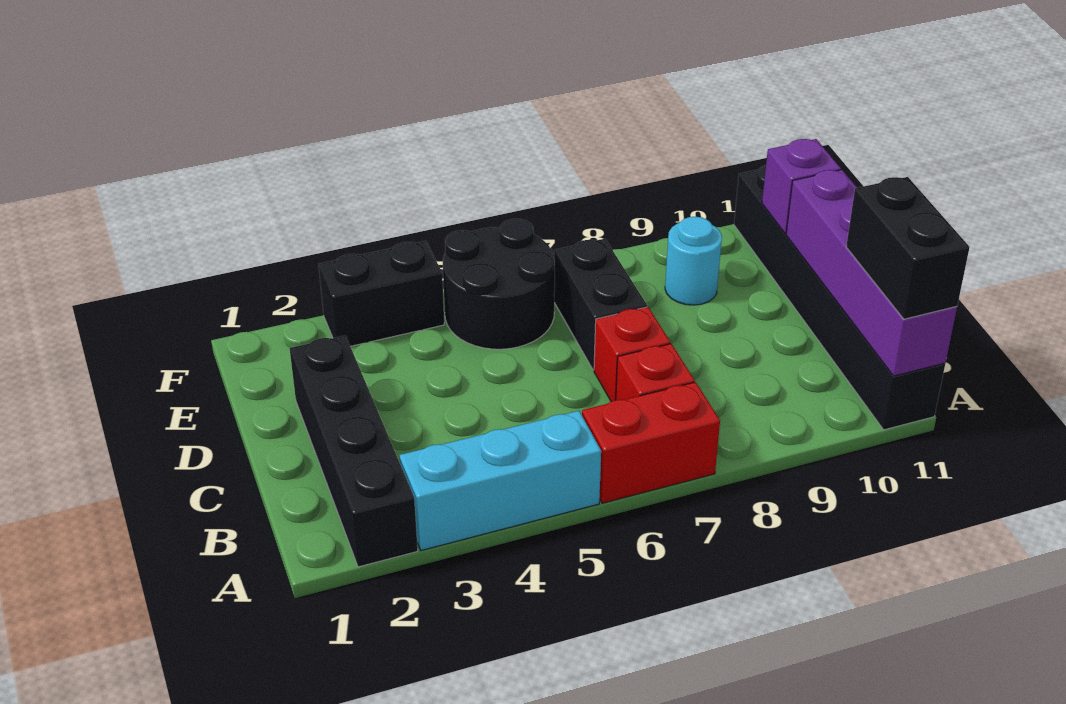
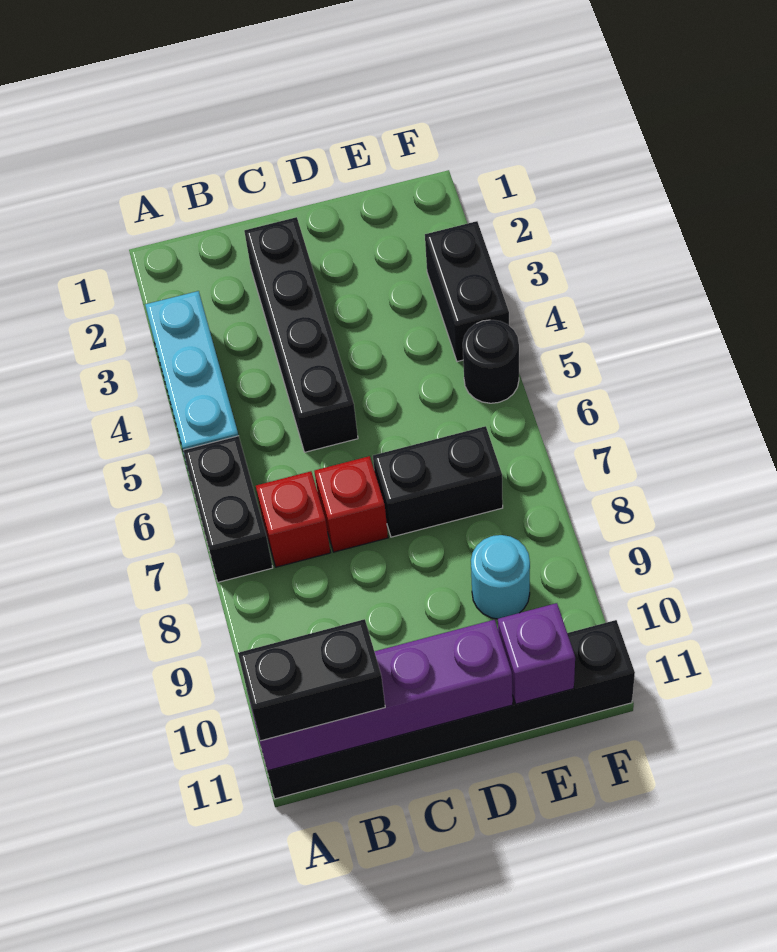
black 1x4 brick [290,335,418,567] -> black 1x4 brick turned to [244,217,358,452]
red 1x2 brick [582,382,720,503] -> black 1x2 brick [183,436,273,582]
black 2x2 round brick [443,219,555,349] -> black 1x1 round brick [463,320,519,403]

